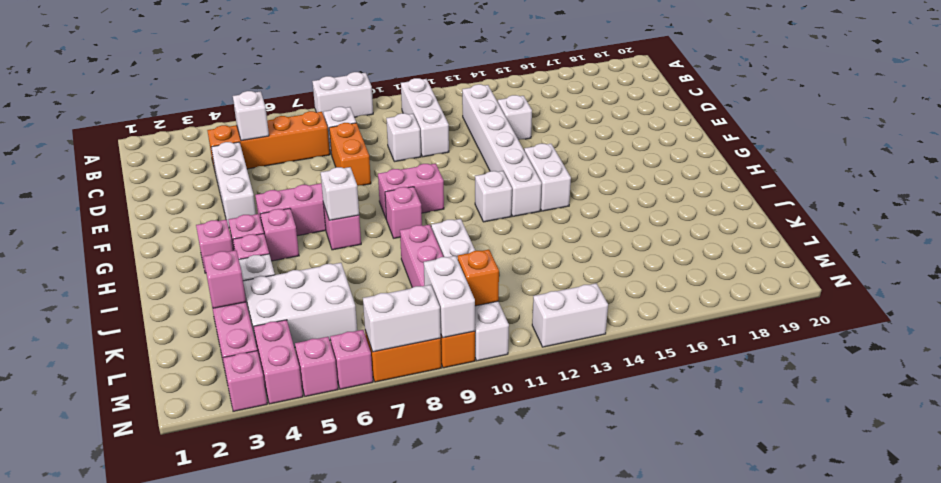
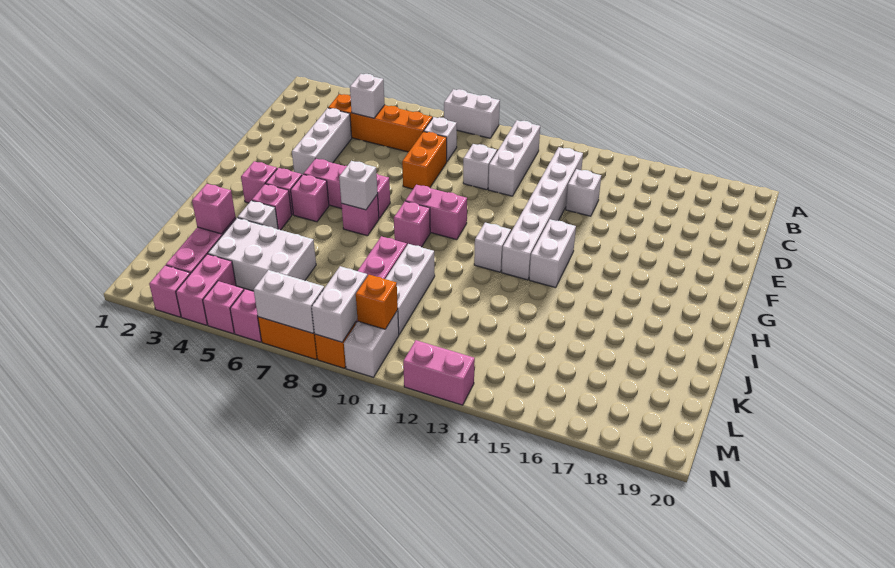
white 1x2 brick [532,283,608,347] -> pink 1x2 brick [403,340,475,405]

